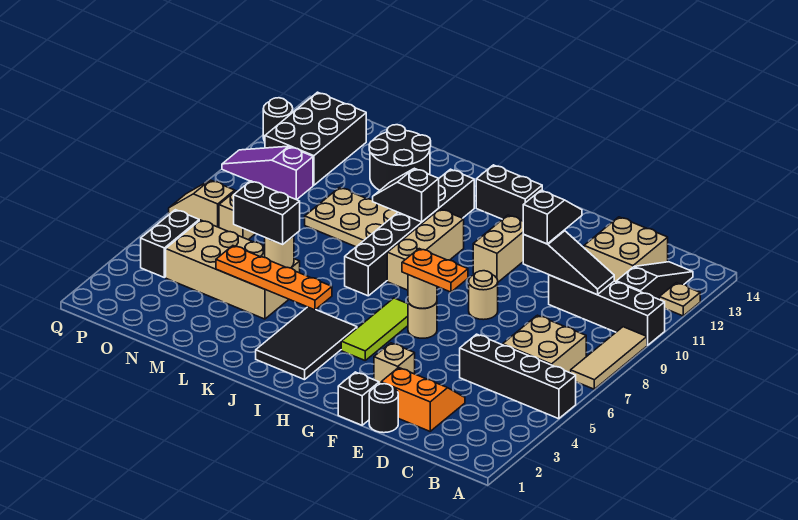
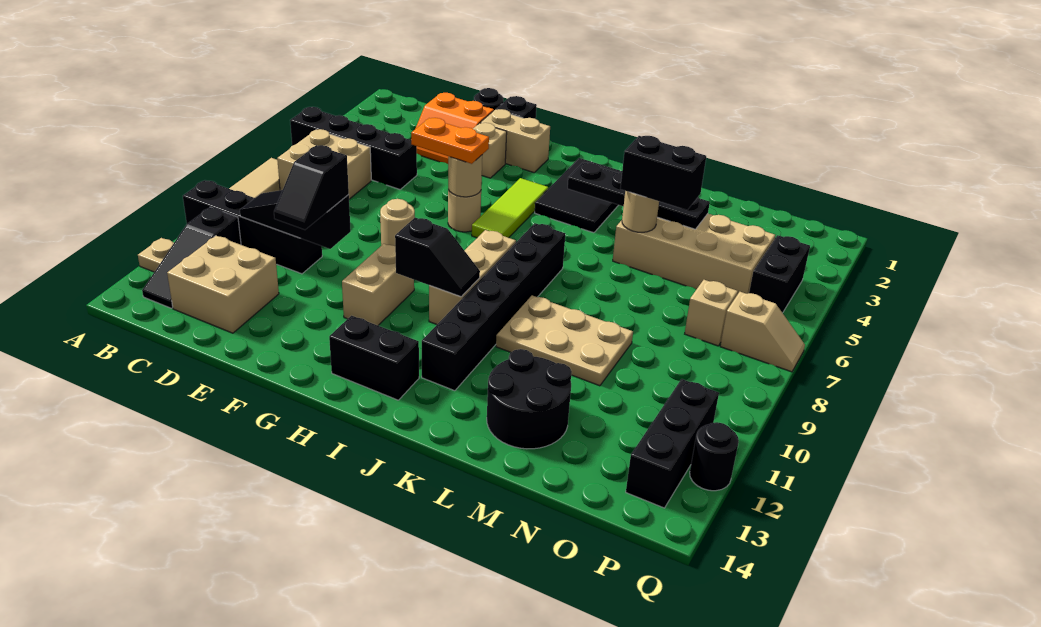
none -> tan 1x2 brick [480,109,550,173]
orange 1x4 plate [216,246,332,310] -> black 1x4 plate [568,162,710,229]
black 1x2 slope [373,168,439,222] -> black 1x2 slope moved to [395,218,480,297]
purple 1x3 slope [222,146,313,200] -> none
black 2x3 brick [265,92,366,185] -> black 1x3 brick [626,379,719,508]

